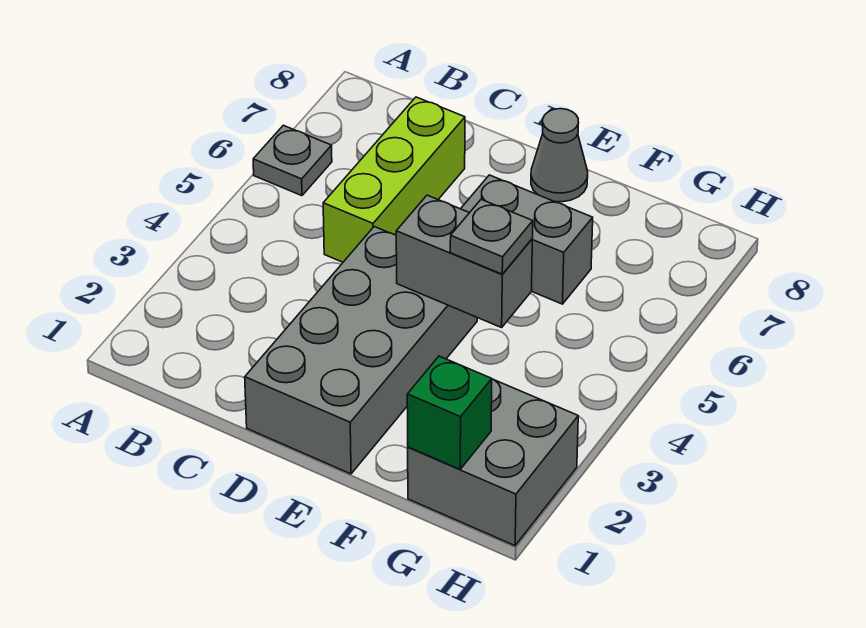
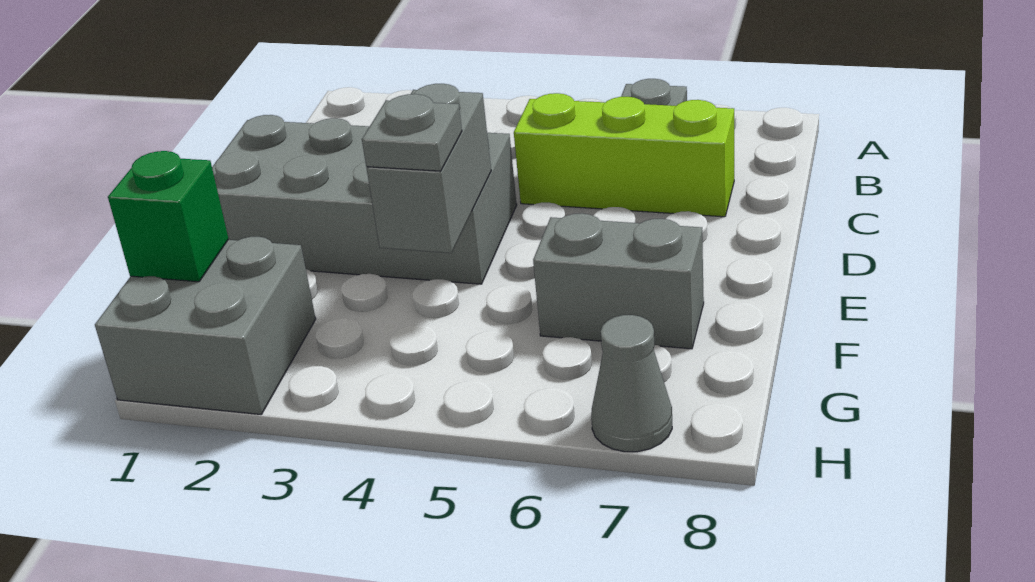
grey 1x2 brick [461,175,593,304] -> grey 1x2 brick turned to [533,213,704,349]
grey 1x1 cone [531,109,588,202] -> grey 1x1 cone moved to [591,315,672,452]

